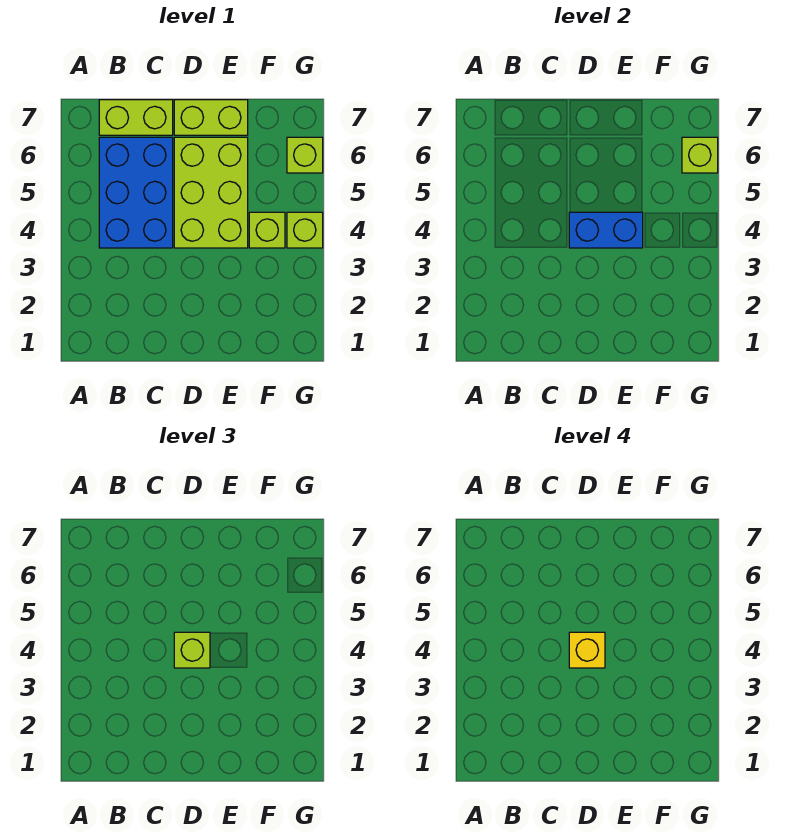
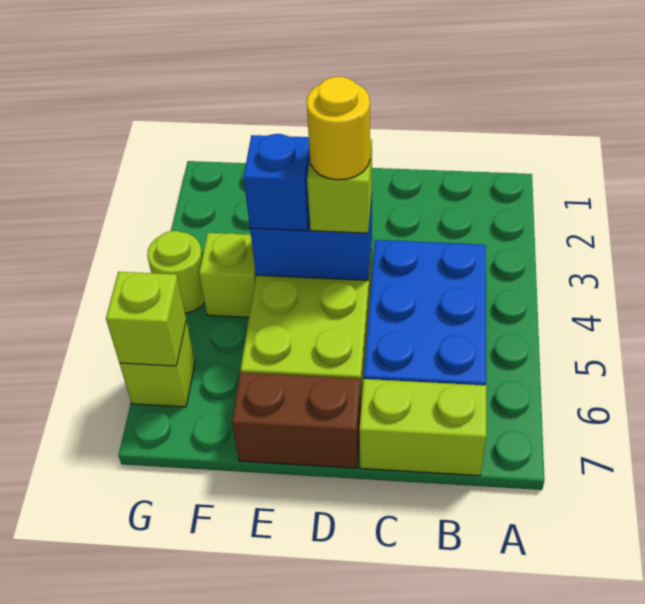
yellow 1x1 brick [569,632,605,668] -> yellow 1x1 round brick [306,77,370,180]
lime 1x2 brick [174,100,248,135] -> brown 1x2 brick [232,372,361,468]
none -> blue 1x1 brick [244,134,310,231]
lime 1x1 brick [287,212,323,248] -> lime 1x1 round brick [147,231,205,313]

